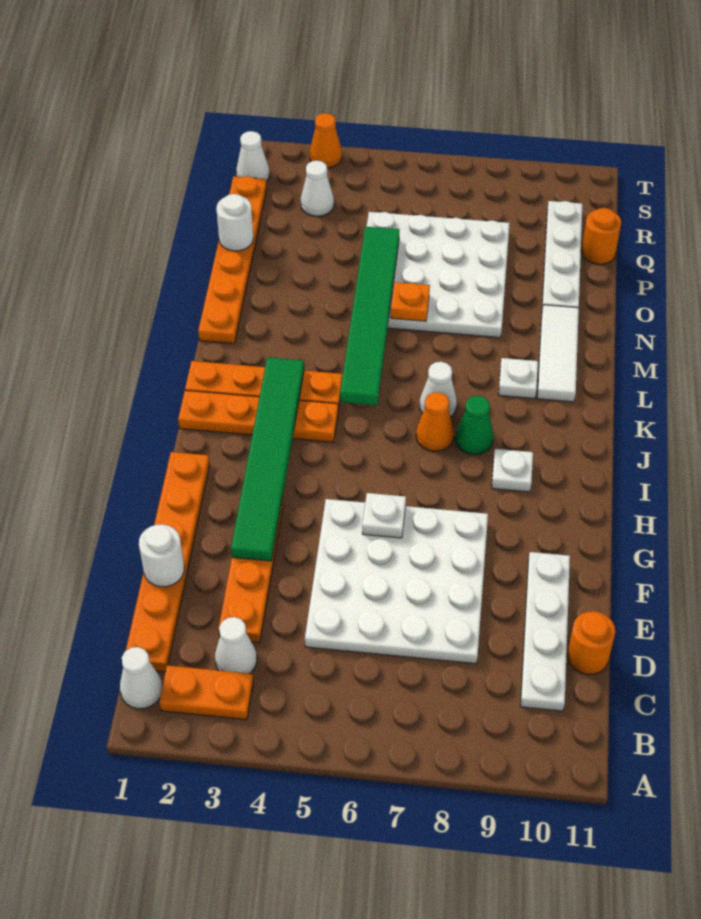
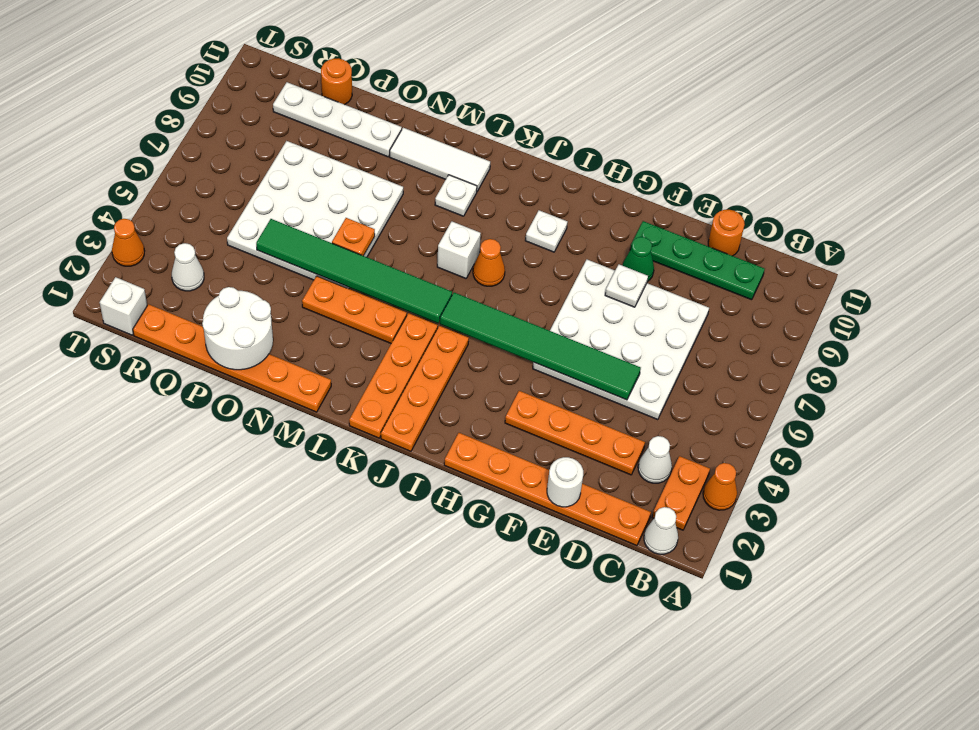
none -> orange 1x1 cone [703,463,737,510]
white 1x4 plate [520,552,570,711] -> green 1x4 plate [630,221,765,300]
green 1x6 tile [231,357,304,561] -> green 1x6 tile moved to [440,293,641,400]
white 1x1 plate [362,493,406,538] -> white 1x1 plate moved to [605,264,648,307]
green 1x1 cone [455,396,494,455] -> green 1x1 cone moved to [622,237,654,282]
white 1x1 cone [420,362,457,417] -> white 1x1 brick [437,221,481,278]
none -> orange 1x3 plate [302,276,407,343]
white 1x1 round brick [216,194,253,251] -> white 2x2 round brick [202,287,273,370]
white 1x1 cone [237,131,269,181] -> white 1x1 brick [100,277,147,335]

